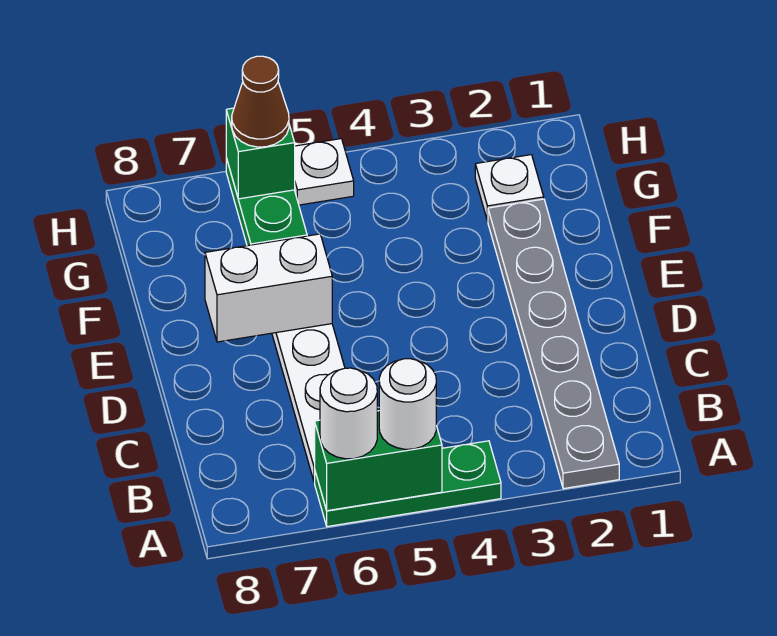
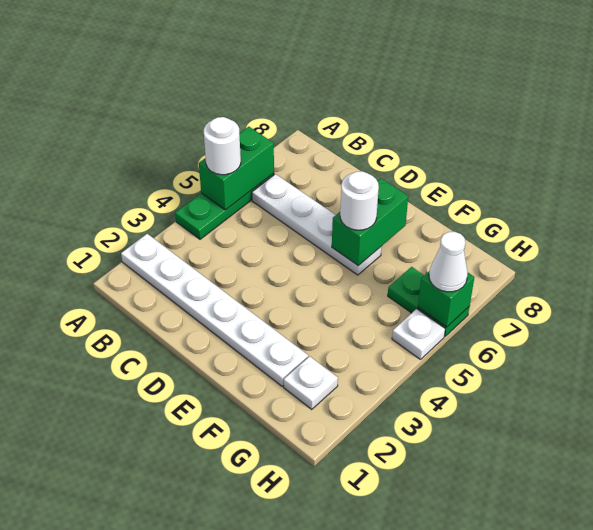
grey 1x6 plate [488,199,619,489] -> white 1x6 plate [121,234,308,386]
white 1x1 round brick [320,368,377,459] -> white 1x1 round brick moved to [340,171,379,230]
white 1x2 brick [205,234,332,342] -> green 1x2 brick [332,178,408,266]
brown 1x1 cone [232,56,289,147] -> white 1x1 cone [429,232,468,292]

